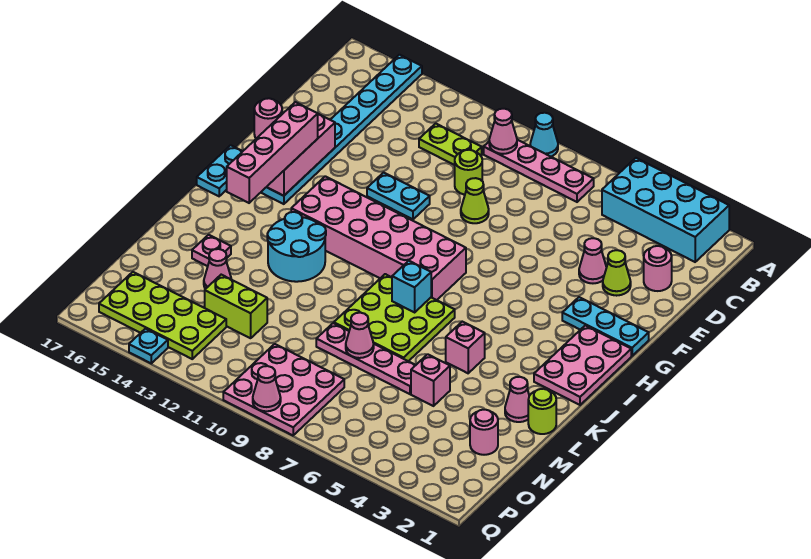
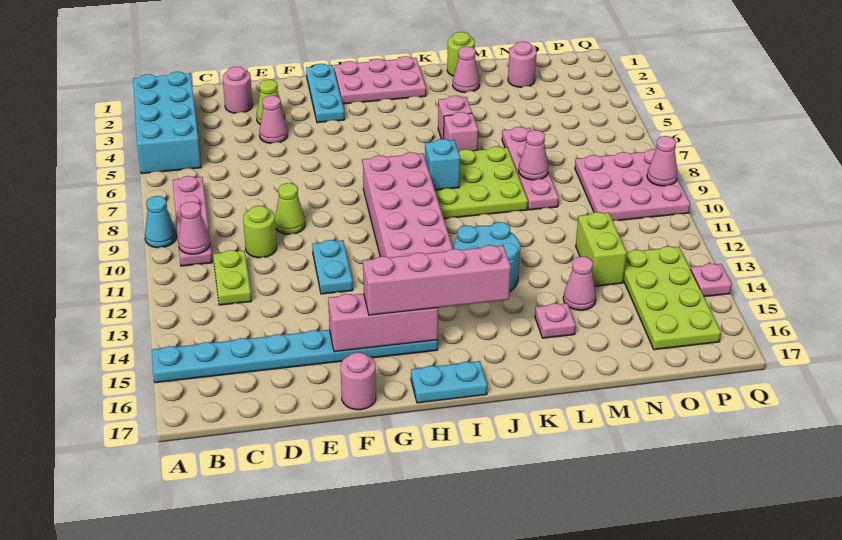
pink 1x1 brick [411,354,450,406] -> pink 1x1 brick moved to [444,112,478,152]
cyan 1x1 plate [129,329,168,363] -> pink 1x1 plate [691,263,732,297]

